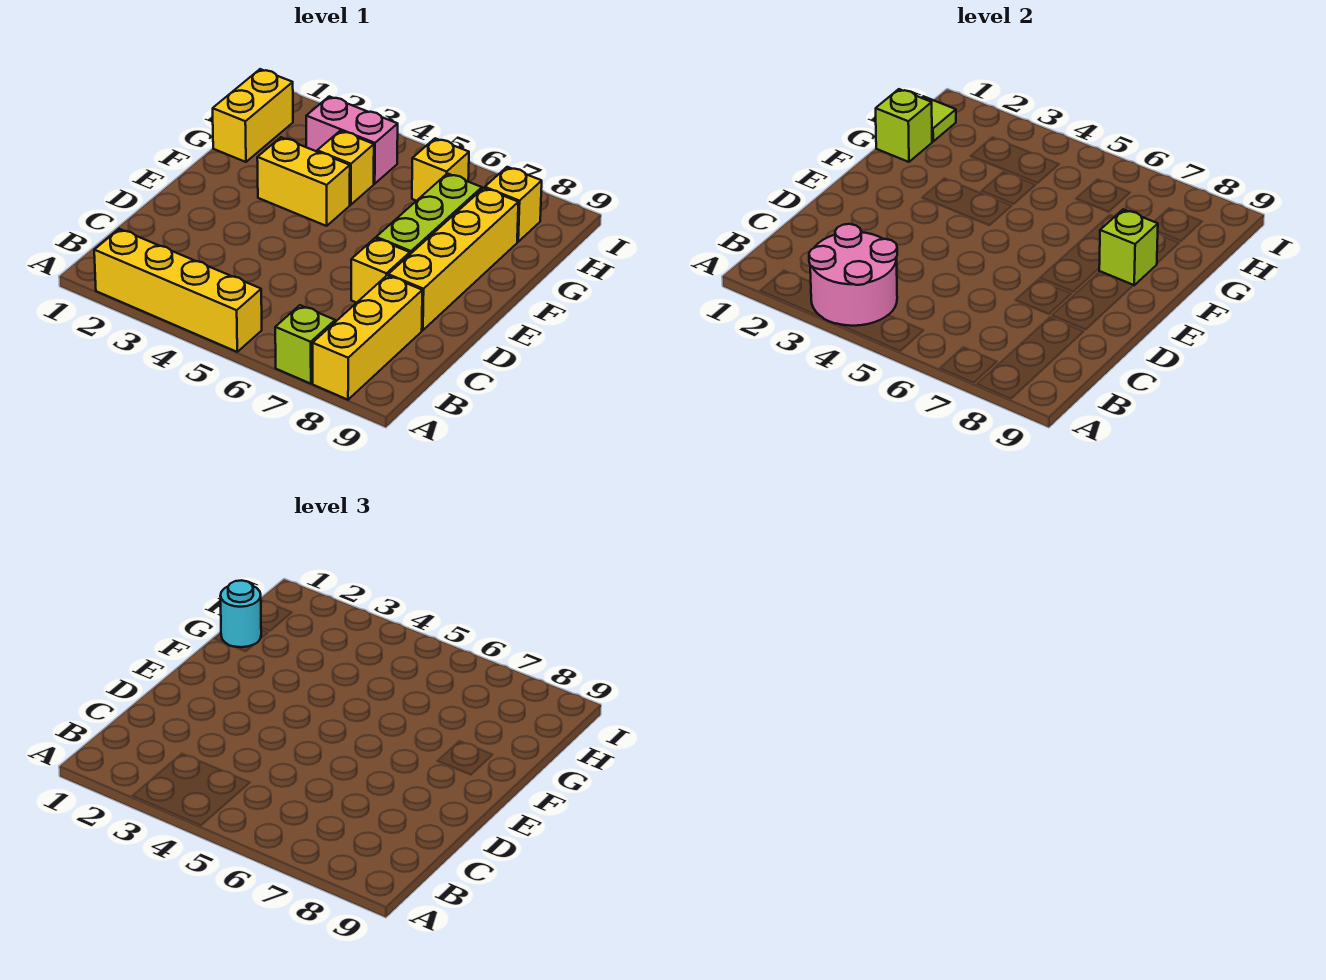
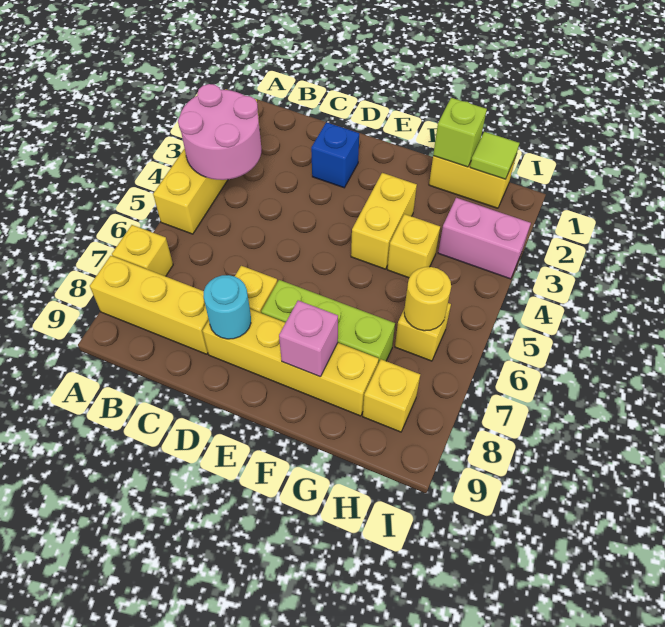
lime 1x1 brick [275,305,335,384] -> yellow 1x1 brick [112,225,173,276]
none -> blue 1x1 brick [311,122,359,188]
lime 1x1 brick [1099,210,1158,285] -> pink 1x1 brick [279,300,338,377]
cyan 1x1 round brick [220,580,261,647] -> cyan 1x1 round brick moved to [204,275,251,339]
pink 1x2 brick [306,96,398,184] -> pink 1x2 brick turned to [438,198,531,279]
none -> yellow 1x1 round brick [404,267,451,331]

